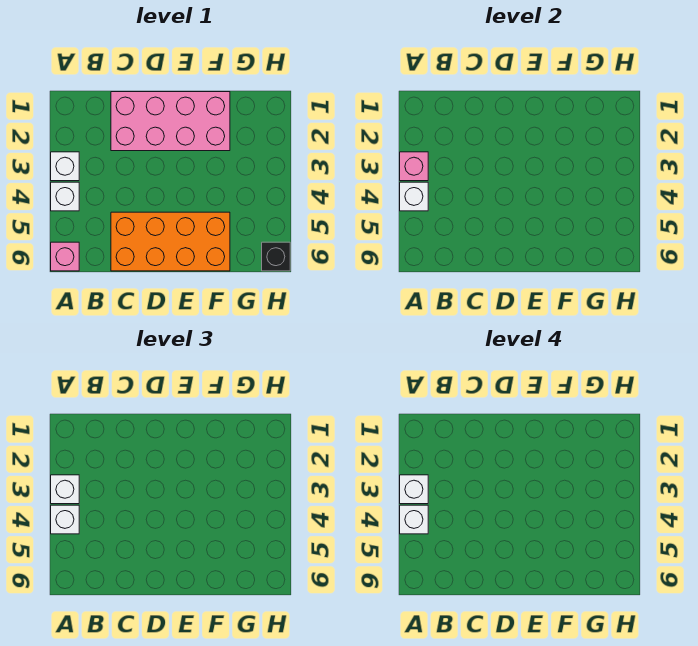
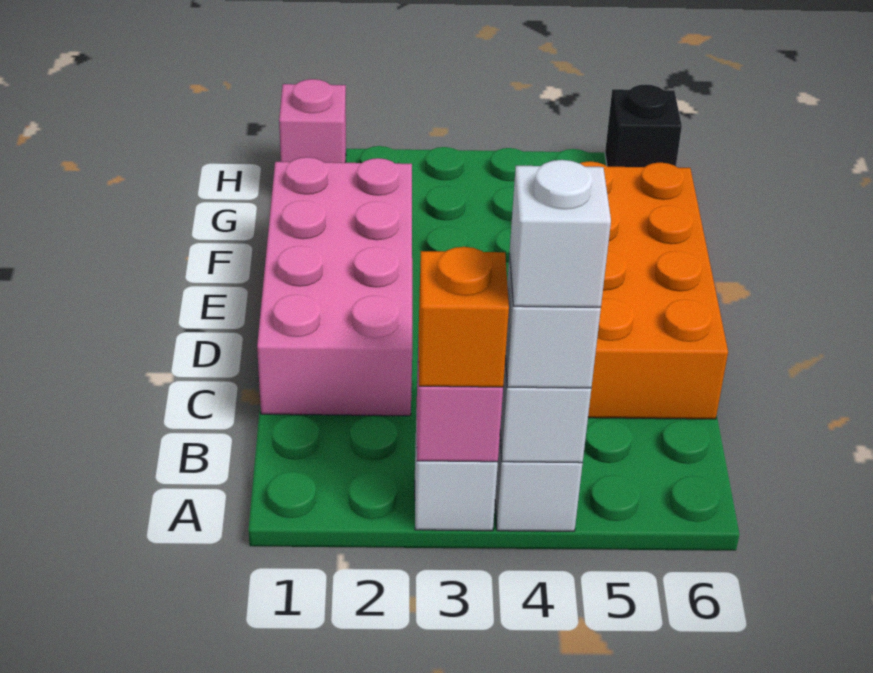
white 1x1 brick [51,475,79,504] -> orange 1x1 brick [419,247,509,387]
white 1x1 brick [400,475,428,504] -> none
pink 1x1 brick [51,242,79,271] -> pink 1x1 brick moved to [279,79,346,163]

